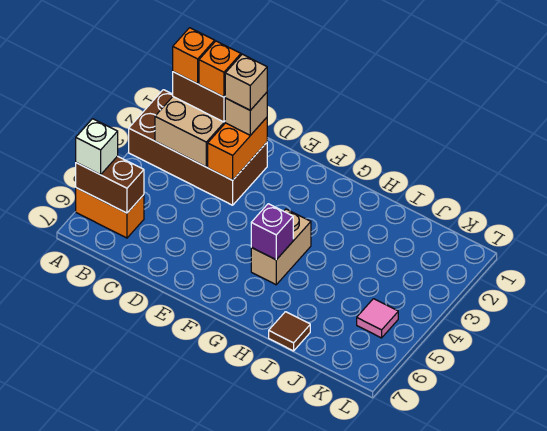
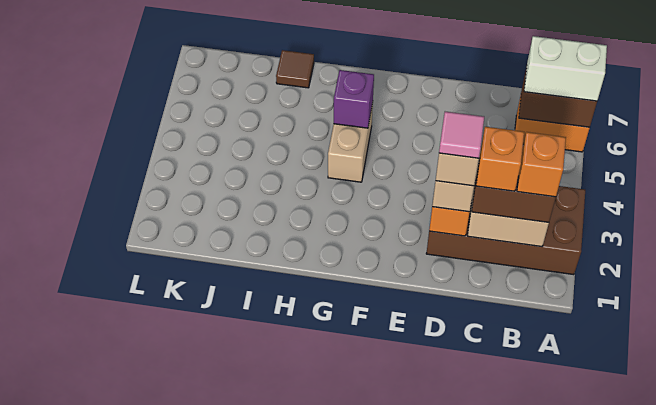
white 1x1 brick [76,119,118,175] -> white 1x2 brick [524,36,607,101]
pink 1x1 tile [357,299,398,338] -> pink 1x1 tile moved to [439,112,484,158]

